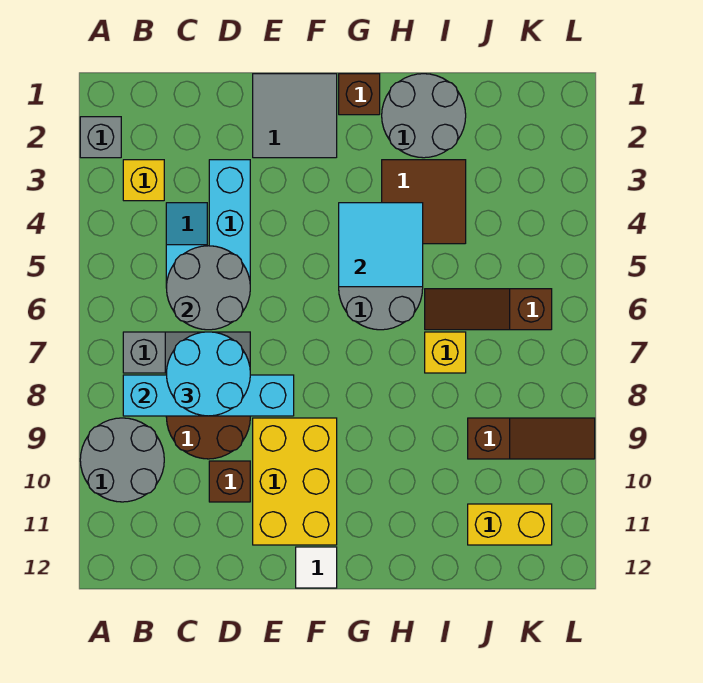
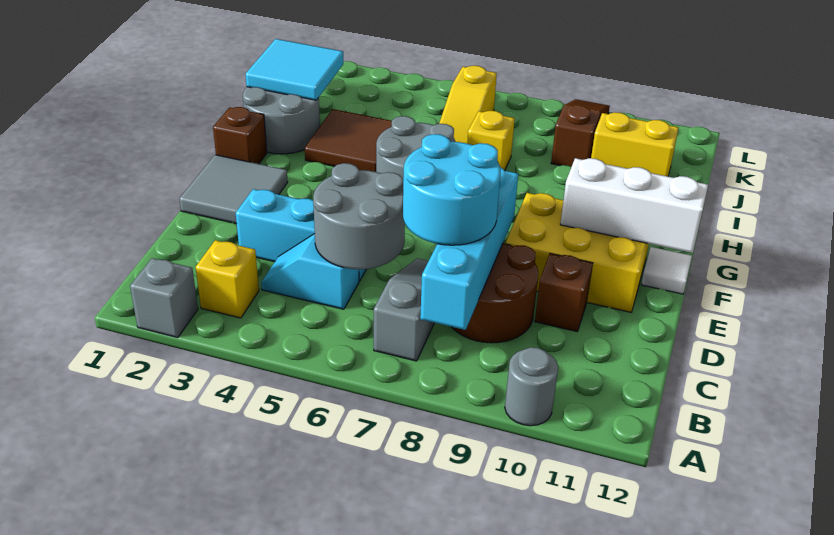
grey 2x2 round brick [80,418,164,502] -> grey 1x1 round brick [505,347,558,426]
none -> white 1x3 brick [560,158,708,253]
cyan 2x2 tile [339,203,423,287] -> cyan 2x2 tile moved to [246,39,343,100]
brown 1x3 slope [425,289,552,330] -> yellow 1x3 slope [439,66,497,143]
yellow 1x2 brick [468,504,552,545] -> yellow 1x2 brick turned to [591,112,679,176]

